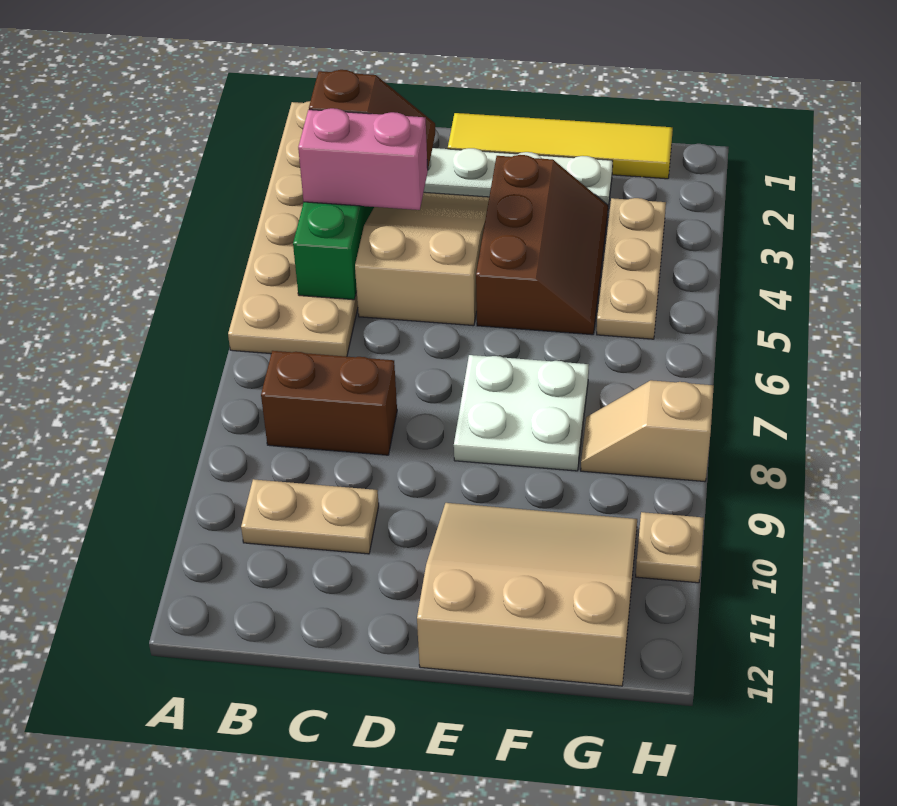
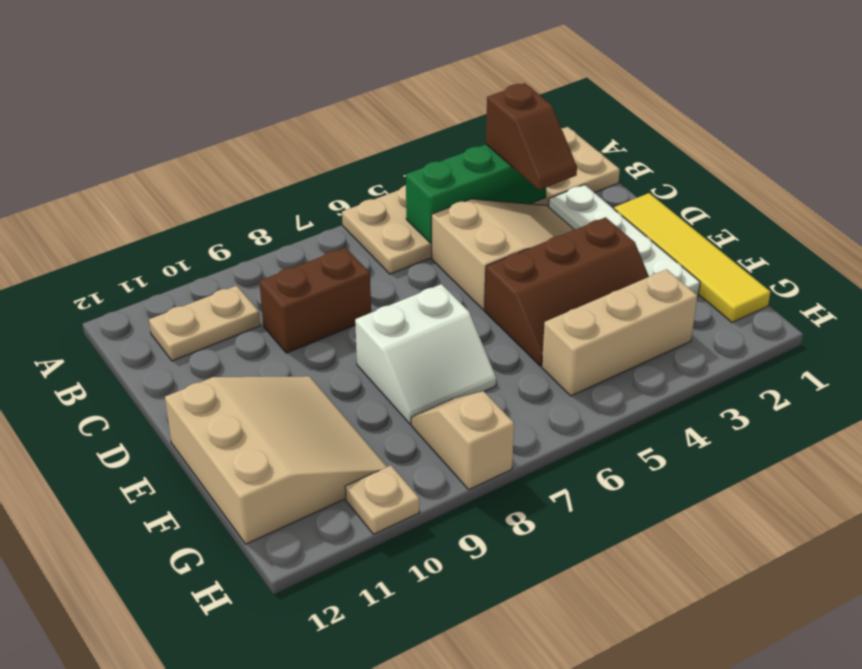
pink 1x2 brick [298,108,428,210] -> none
brown 1x2 brick [261,351,397,455] -> brown 1x2 brick turned to [259,248,371,353]
tan 1x2 plate [241,479,379,554] -> tan 1x2 plate turned to [149,286,260,361]
white 2x2 plate [454,355,589,471] -> white 2x2 slope [355,284,496,424]
tan 1x3 plate [597,198,666,339] -> tan 1x3 brick [542,269,697,396]

